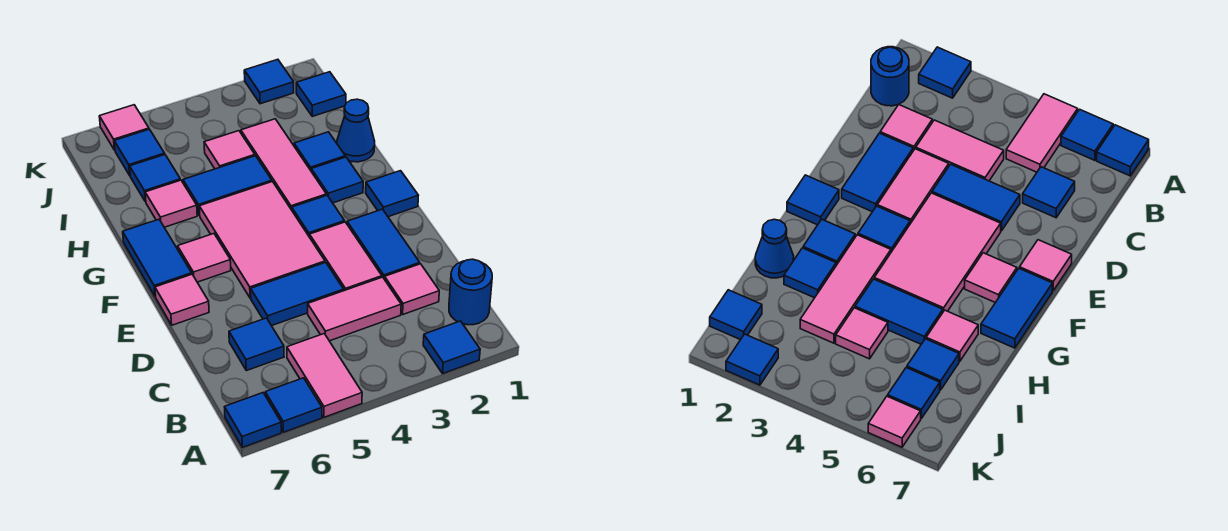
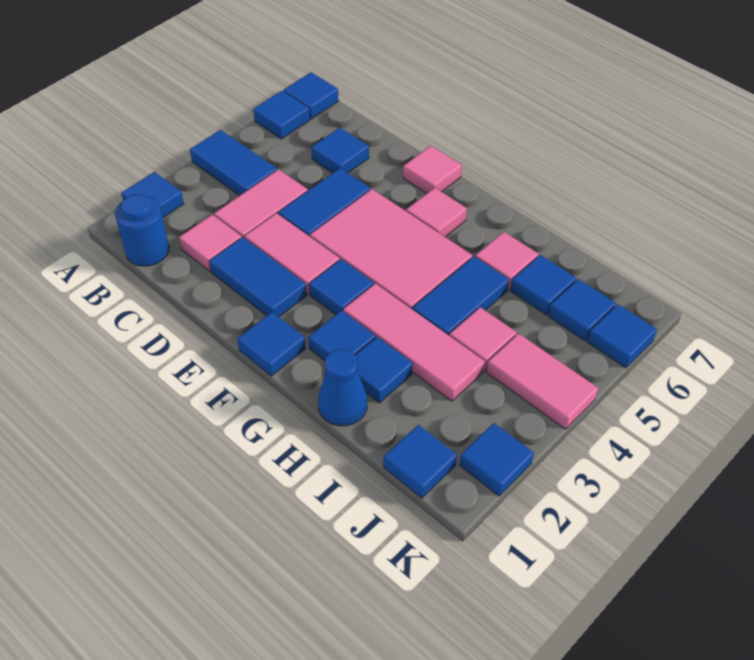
pink 1x2 tile [287,334,362,417] -> pink 1x2 tile moved to [487,334,598,429]
blue 1x2 tile [123,219,192,297] -> blue 1x2 tile moved to [190,130,277,196]
pink 1x1 tile [99,105,149,150] -> blue 1x1 tile [588,304,657,368]

